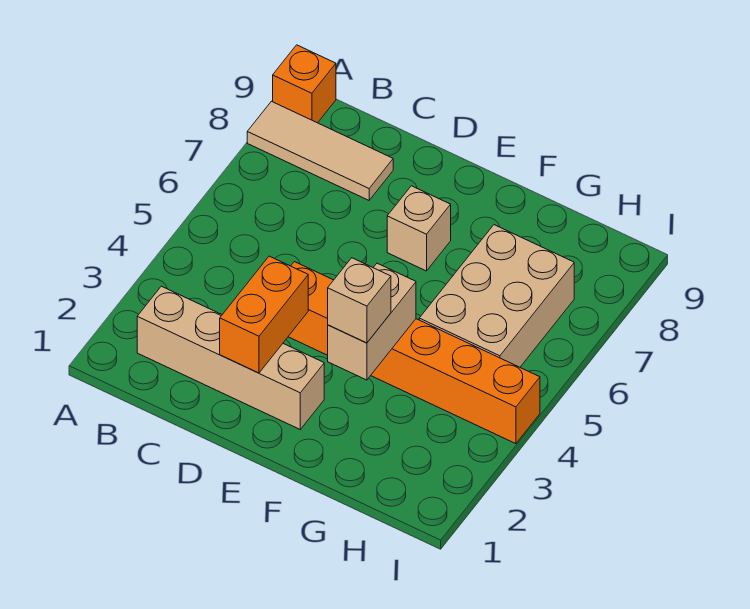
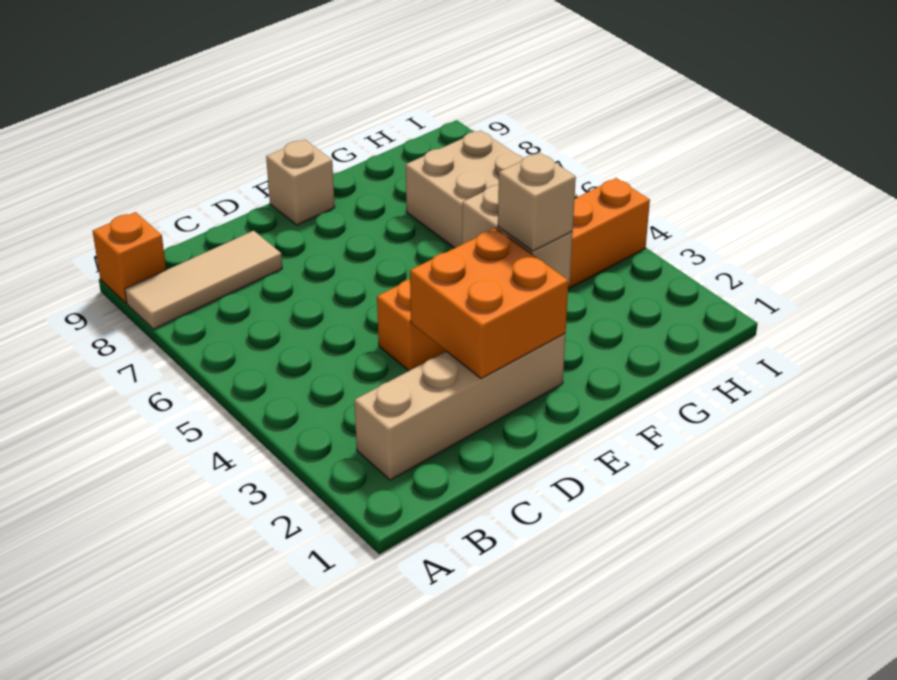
orange 1x2 brick [220,256,308,373] -> orange 2x2 brick [410,228,568,379]
tan 1x1 brick [387,186,451,271] -> tan 1x1 brick moved to [266,139,335,225]

